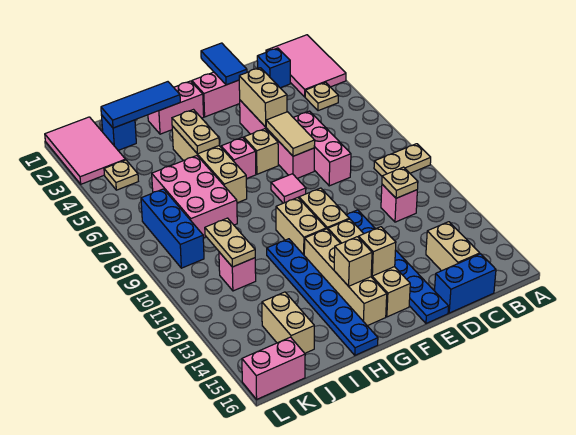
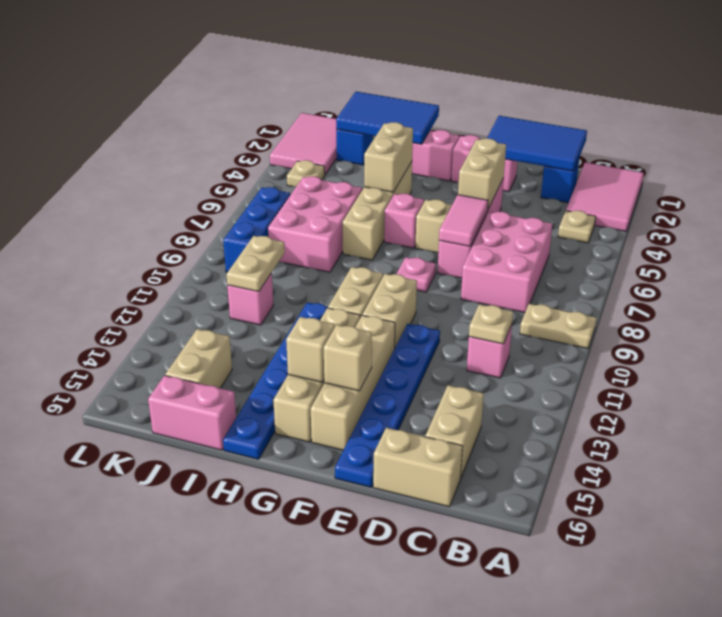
blue 1x2 brick [435,254,496,313] -> tan 1x2 brick [373,428,463,507]
pink 1x3 brick [293,111,351,186] -> pink 2x3 brick [461,212,552,313]
blue 1x2 tile [201,43,247,85] -> blue 2x3 tile [487,116,587,171]
tan 1x2 tile [266,112,315,156] -> pink 1x2 tile [439,195,488,246]
pink 1x1 tile [271,174,306,203] -> pink 1x1 plate [397,257,436,292]
blue 1x3 tile [101,82,180,128] -> blue 2x3 tile [336,92,439,144]
tan 1x2 plate [172,110,219,154] -> tan 1x2 brick [364,122,413,192]
pink 1x2 brick [242,337,305,399] -> pink 1x2 brick moved to [148,375,236,450]

